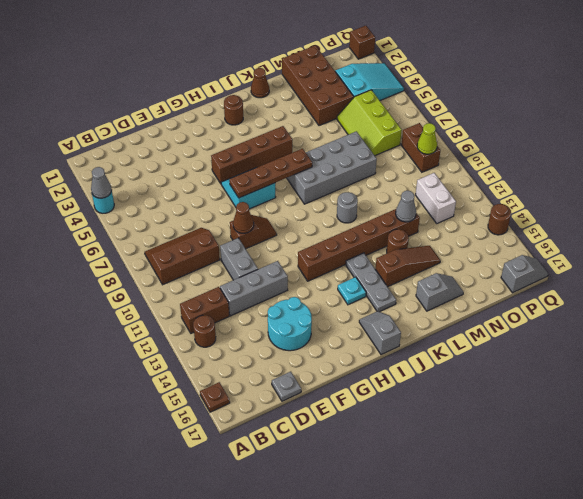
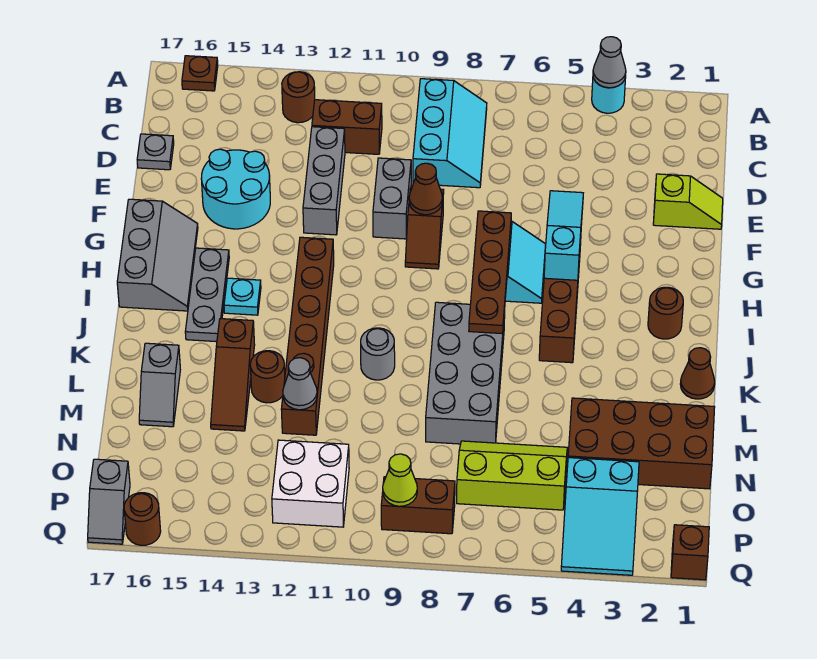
brown 2x3 slope [145,228,220,285] -> cyan 2x3 slope [413,79,487,188]
brown 1x2 brick [180,287,229,333] -> brown 1x2 brick turned to [312,100,382,154]
none -> lime 1x2 slope [653,174,723,229]
grey 1x2 brick [220,238,258,280] -> grey 1x2 brick turned to [373,158,411,239]
none -> cyan 1x3 slope [544,191,583,280]
grey 1x2 slope [359,311,401,355] -> grey 2x3 slope [117,199,198,311]
grey 1x3 plate [346,253,396,312] -> grey 1x3 plate turned to [185,248,229,342]
white 1x2 brick [416,173,456,224] -> white 2x2 brick [272,440,349,527]
brown 1x1 round brick [488,204,511,235] -> brown 1x1 round brick moved to [124,493,161,545]

